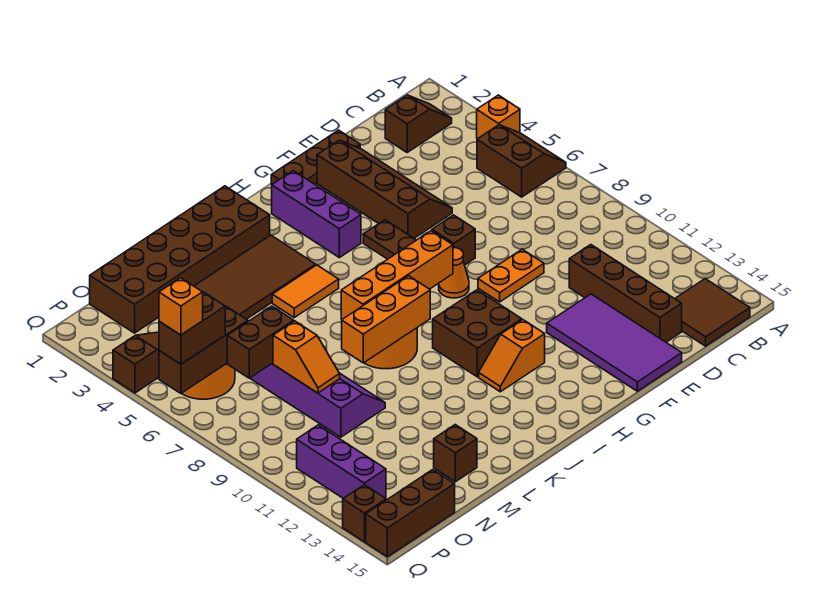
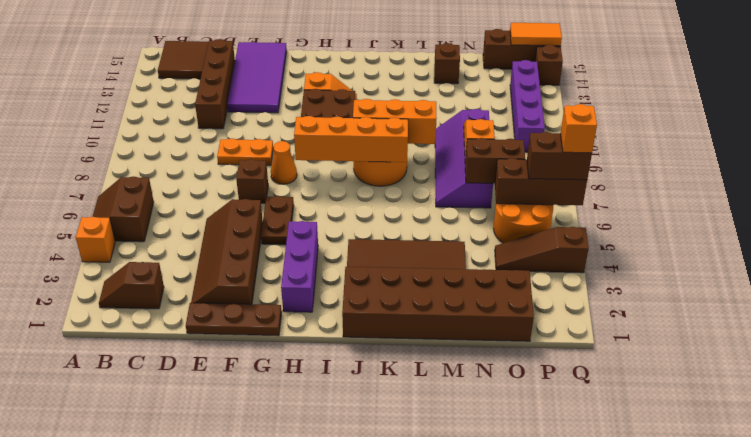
orange 1x2 tile [272,265,339,317] -> orange 1x2 tile moved to [510,23,562,46]
purple 1x3 brick [297,425,386,498] -> purple 1x4 brick [510,60,545,152]

